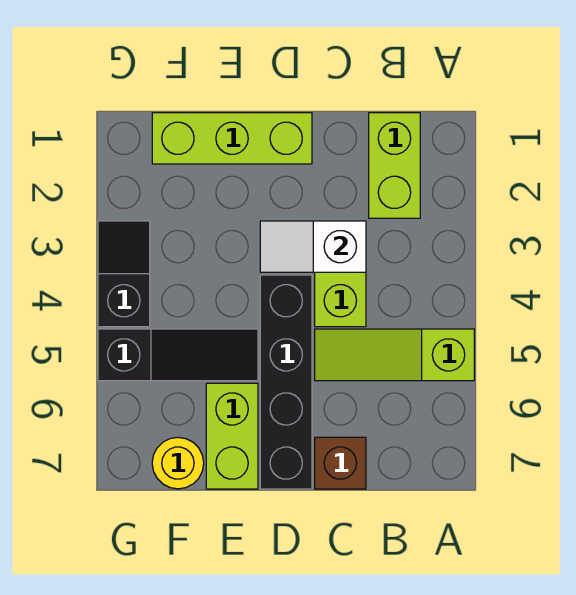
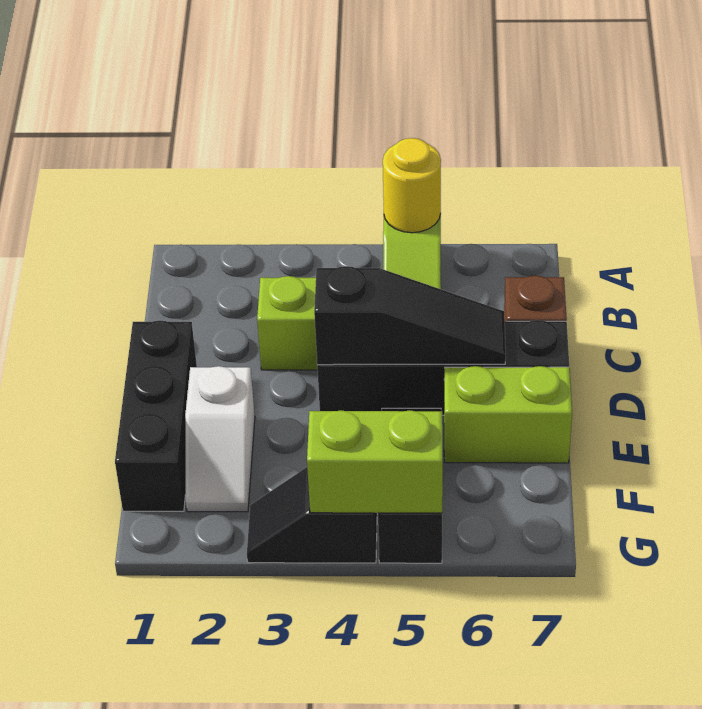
lime 1x2 brick [369,113,420,218] -> lime 1x2 brick moved to [307,410,443,513]
white 1x2 slope [260,221,366,272] -> white 1x2 slope moved to [185,366,255,512]
lime 1x3 brick [152,113,312,164] -> black 1x3 brick [115,320,197,511]
none -> black 1x3 slope [314,266,506,365]
yellow 1x1 round brick [152,437,204,489] -> yellow 1x1 round brick moved to [383,138,441,233]

